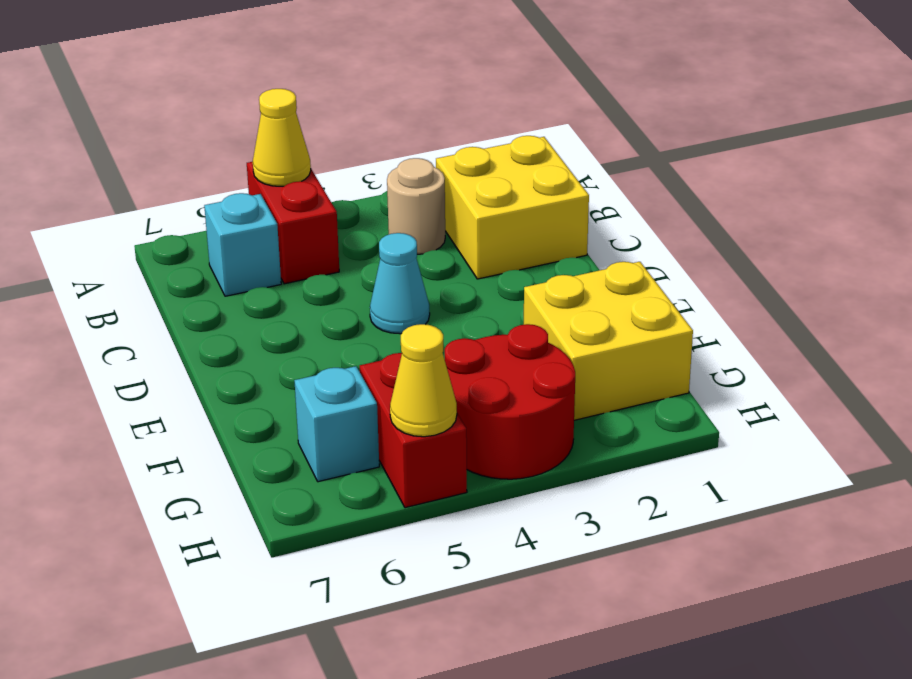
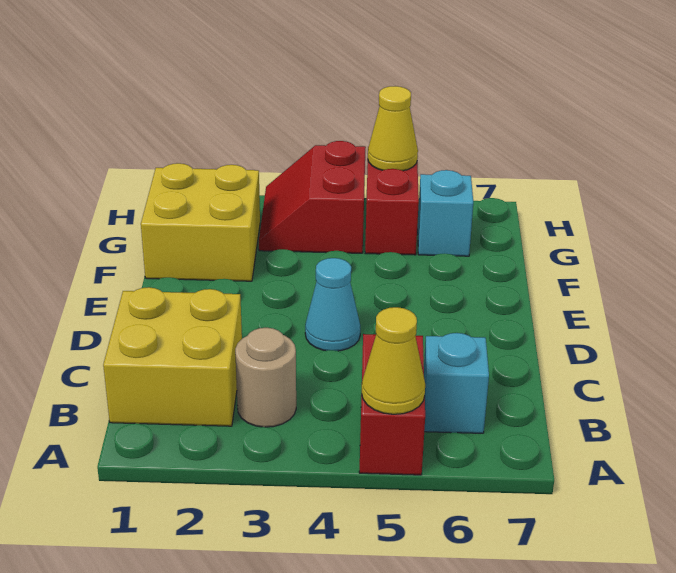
red 2x2 round brick [445,324,575,479] -> red 2x2 slope [259,141,366,253]

